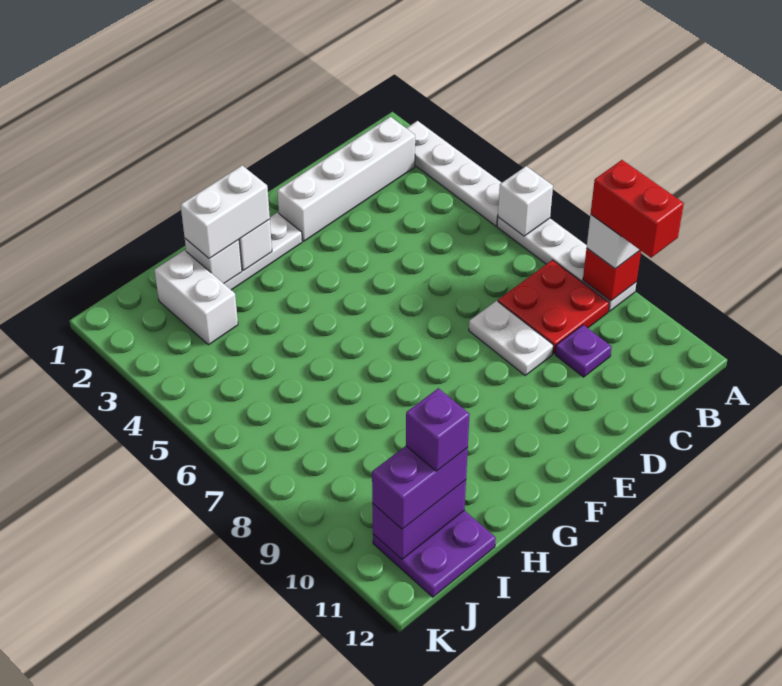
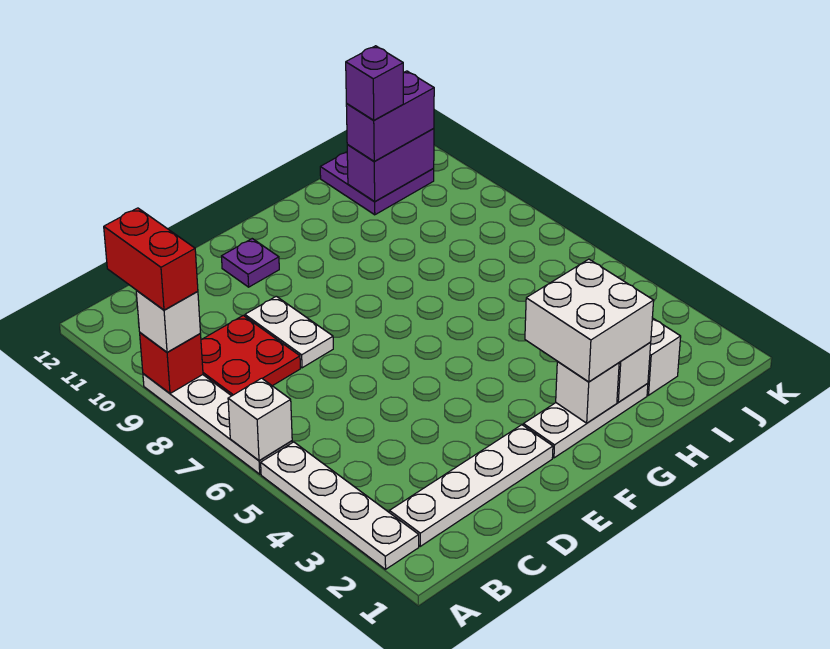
white 1x4 brick [277,117,415,241] -> white 1x4 plate [389,425,553,546]
purple 1x1 plate [555,325,612,377] -> purple 1x1 plate moved to [222,239,279,287]
white 1x2 brick [181,166,270,258] -> white 2x2 brick [525,259,654,382]

